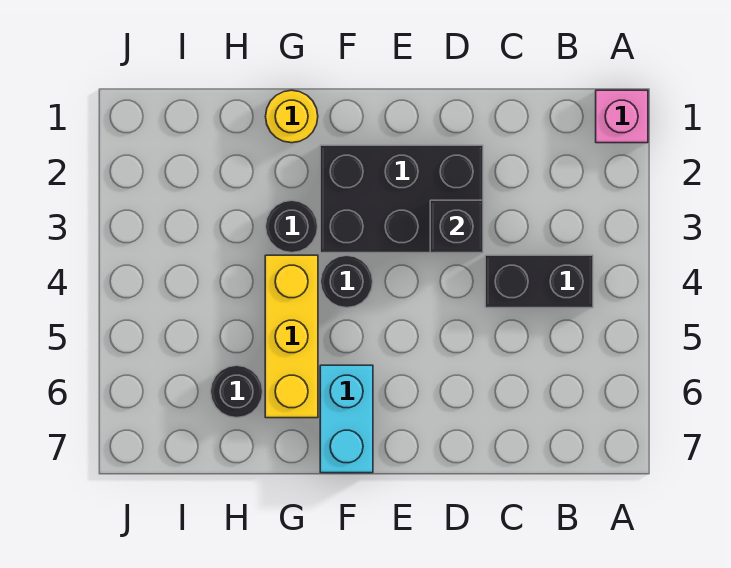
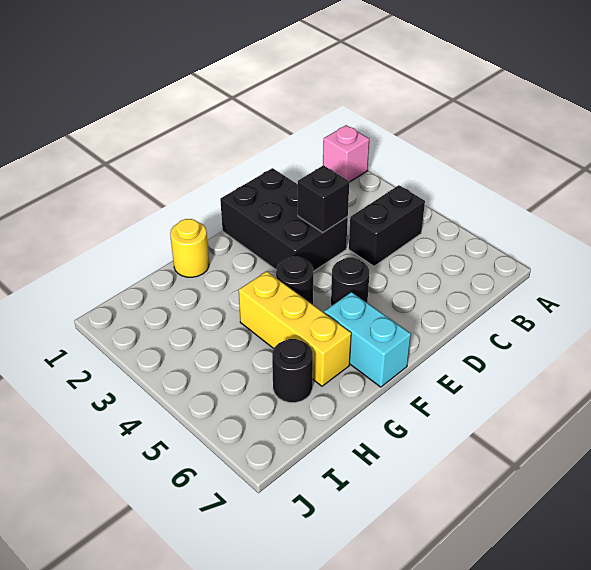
black 2x3 brick [320,145,483,253] -> black 2x3 brick turned to [220,168,348,272]
black 1x1 round brick [266,200,318,253] -> black 1x1 round brick moved to [331,257,370,306]

